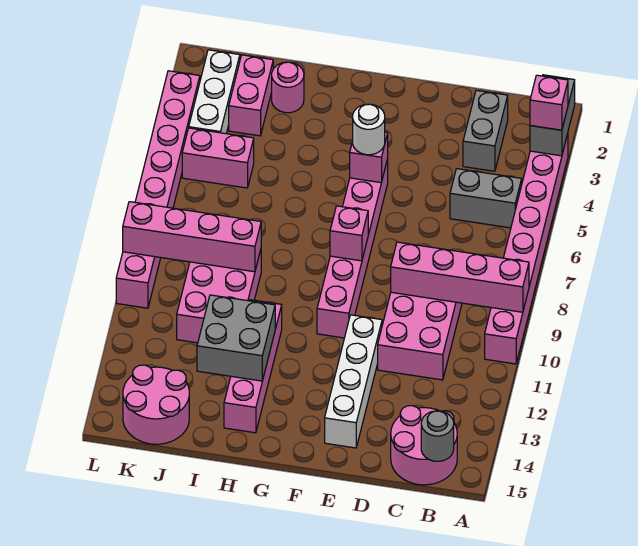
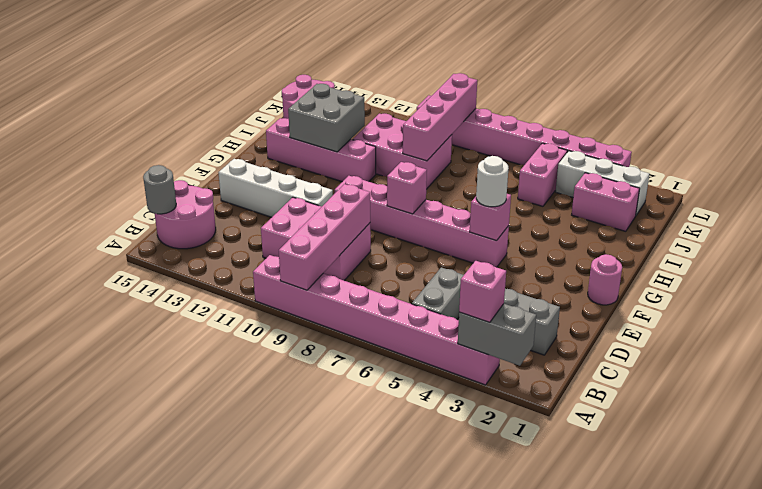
pink 1x1 round brick [272,62,304,113] -> pink 1x1 round brick moved to [588,254,622,305]

